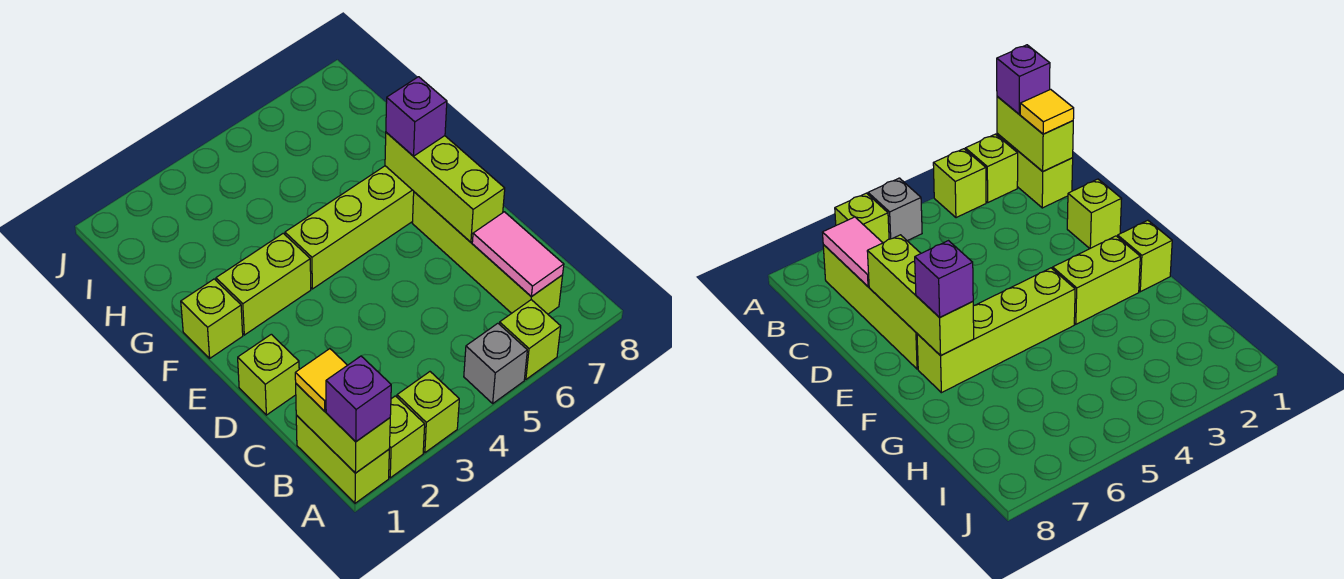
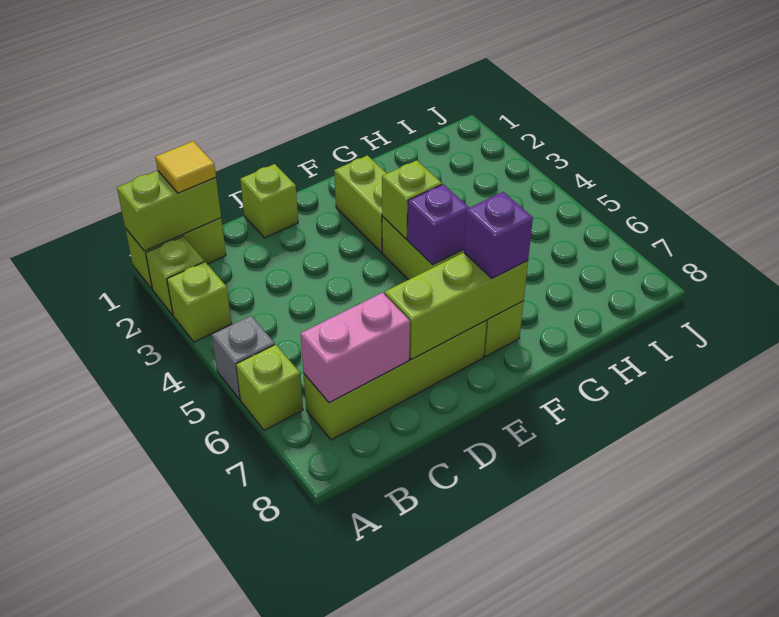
purple 1x1 brick [326,356,391,442] -> purple 1x1 brick moved to [407,184,469,265]
pink 1x2 tile [472,212,564,296] -> pink 1x2 brick [301,293,410,403]
lime 1x1 brick [181,279,243,358] -> lime 1x1 brick moved to [382,160,442,239]

